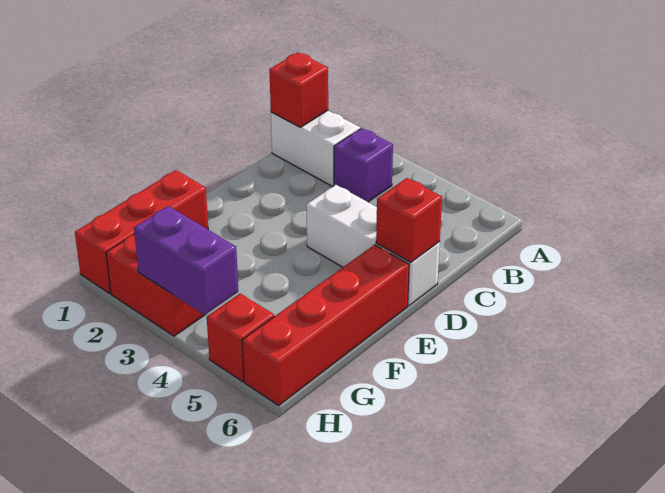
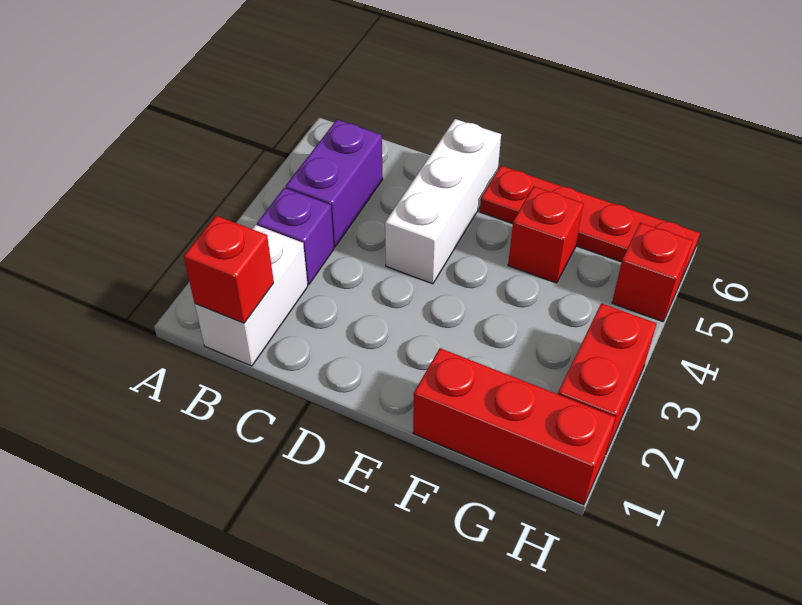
red 1x1 brick [376,178,442,263] -> red 1x1 brick moved to [508,187,583,283]
red 1x4 brick [242,245,409,405] -> red 1x4 plate [480,166,700,280]
purple 1x2 brick [134,206,238,315] -> purple 1x2 brick moved to [285,120,383,247]

